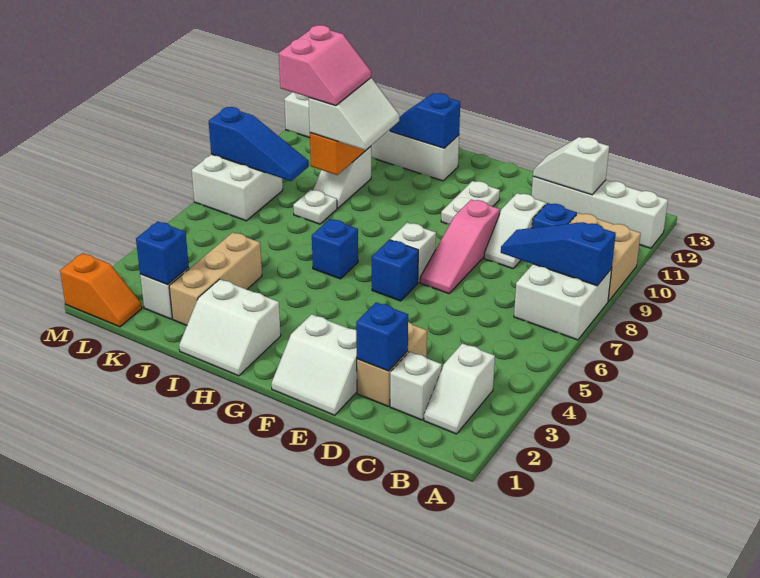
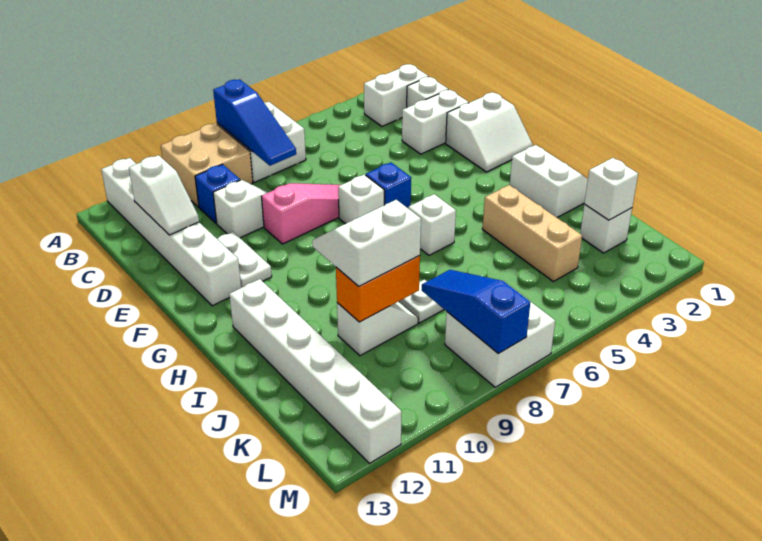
white 1x4 brick [532,177,668,248] -> white 1x6 brick [101,158,241,306]
white 1x2 slope [424,343,495,434] -> white 1x2 brick [364,64,429,126]
tan 1x2 brick [357,322,427,407] -> white 1x2 brick [402,89,469,154]
blue 1x1 brick [356,302,408,371] -> none
white 2x2 slope [271,314,357,415] -> white 2x2 slope turned to [446,92,533,172]
white 1x2 plate [441,181,500,224] -> white 1x2 plate turned to [217,232,272,288]
blue 1x1 brick [312,219,358,279] -> white 1x1 brick [409,194,456,255]
blue 1x2 slope [390,93,460,148] -> none
tan 1x3 brick [169,232,262,325] -> tan 1x3 brick turned to [482,185,582,281]
pink 2x2 slope [279,25,371,106] -> none
blue 1x1 brick [136,221,189,285] -> white 1x1 brick [584,158,638,220]
orange 1x2 slope [60,253,142,327] -> none

